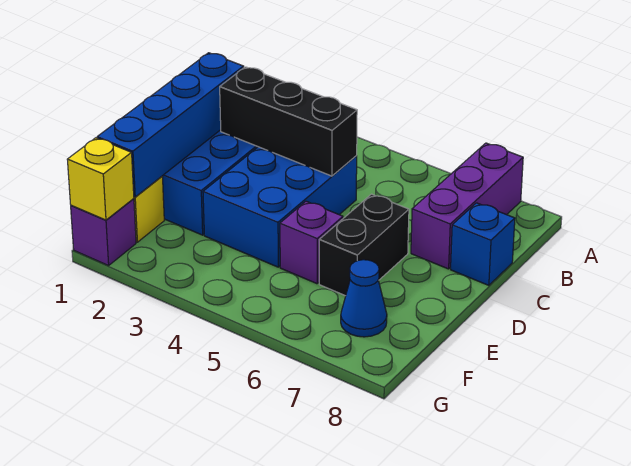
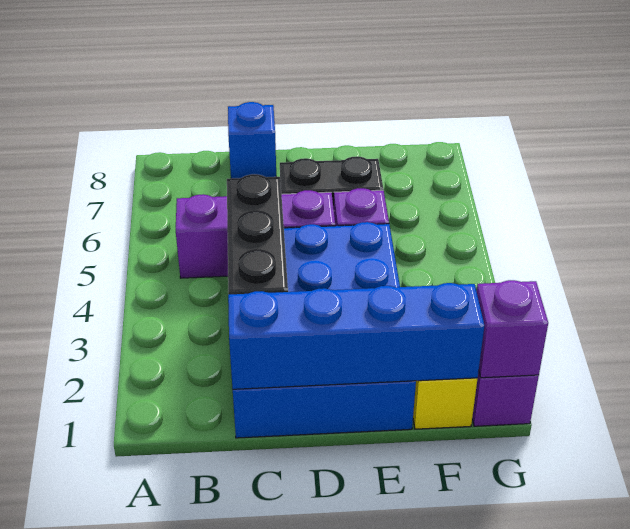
purple 1x3 brick [411,143,523,269] -> purple 1x3 brick moved to [176,190,335,278]
blue 1x1 cone [341,260,387,337] -> none
yellow 1x1 brick [67,138,134,220] -> purple 1x1 brick [477,280,548,378]

